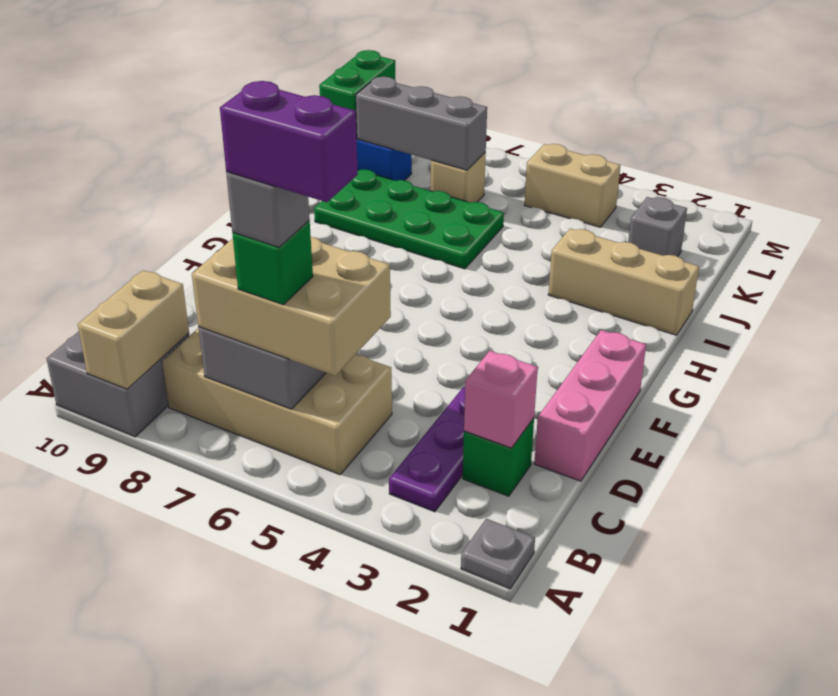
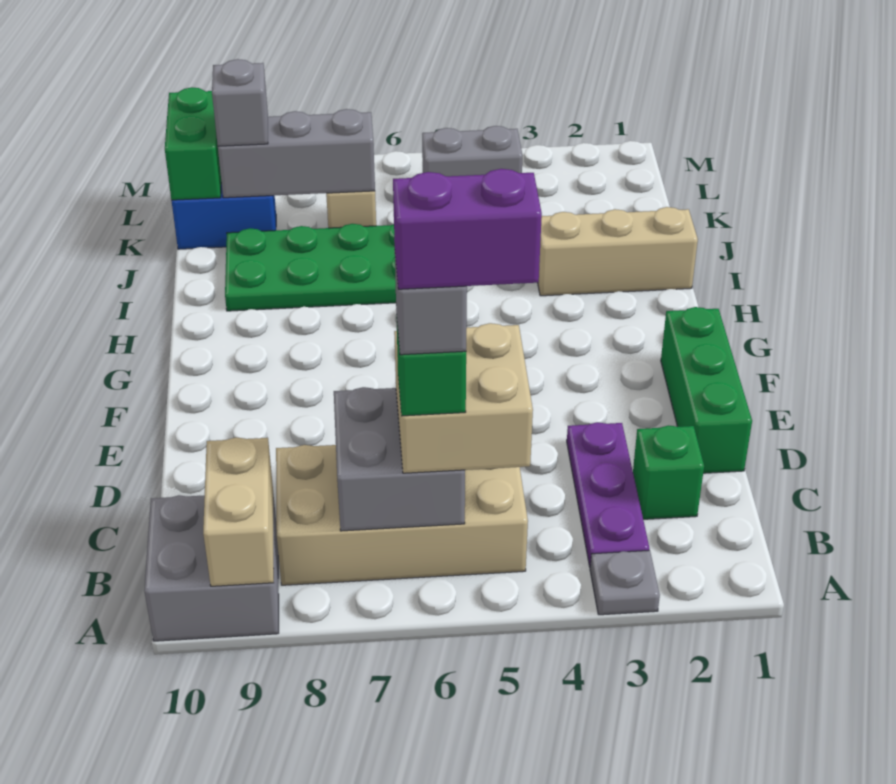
grey 1x1 plate [461,519,535,589] -> grey 1x1 plate moved to [590,550,660,615]
tan 2x3 brick [192,237,391,376] -> tan 2x2 brick [394,323,533,473]
pink 1x1 brick [464,351,538,448] -> none
pink 1x3 brick [534,330,646,481] -> green 1x3 brick [661,307,752,473]
grey 1x1 brick [628,197,687,257] -> grey 1x1 brick moved to [212,59,268,146]
tan 1x2 brick [525,144,620,227] -> grey 1x2 brick [422,126,523,176]

